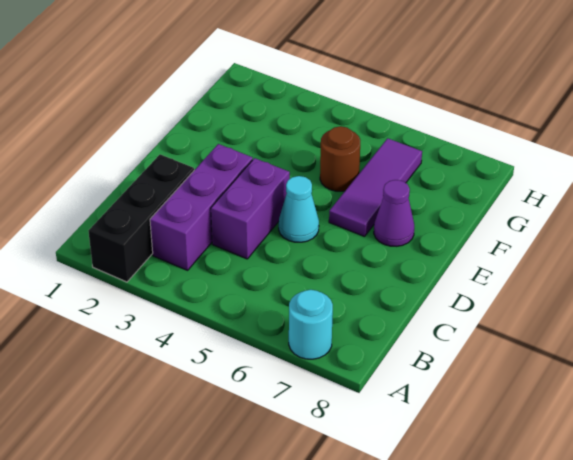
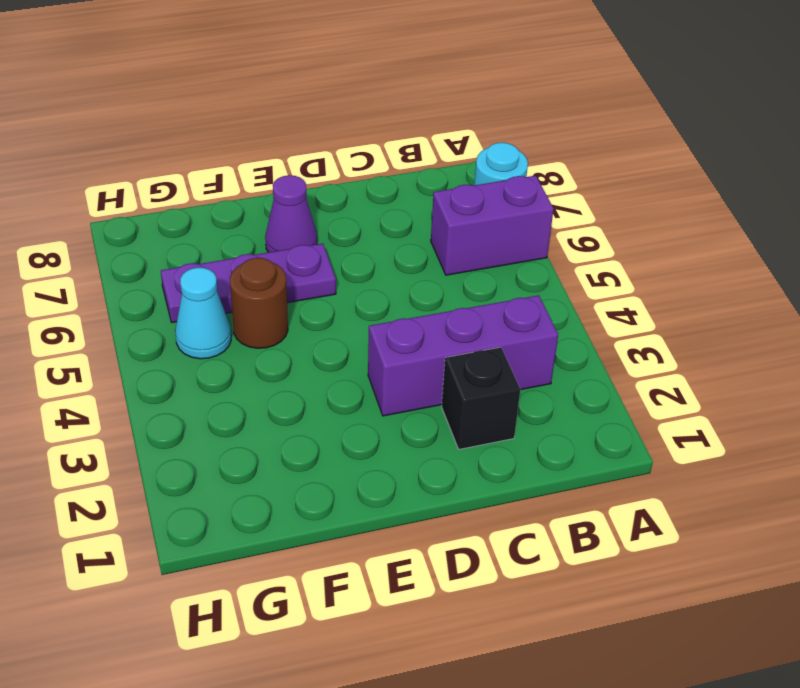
black 1x3 brick [88,154,194,282] -> black 1x1 brick [442,347,520,449]
purple 1x2 brick [211,158,290,259] -> purple 1x2 brick moved to [431,176,554,275]
cyan 1x1 cone [279,176,319,242] -> cyan 1x1 cone moved to [175,267,231,359]
purple 1x3 tile [329,138,422,237] -> purple 1x3 plate [161,244,336,323]

